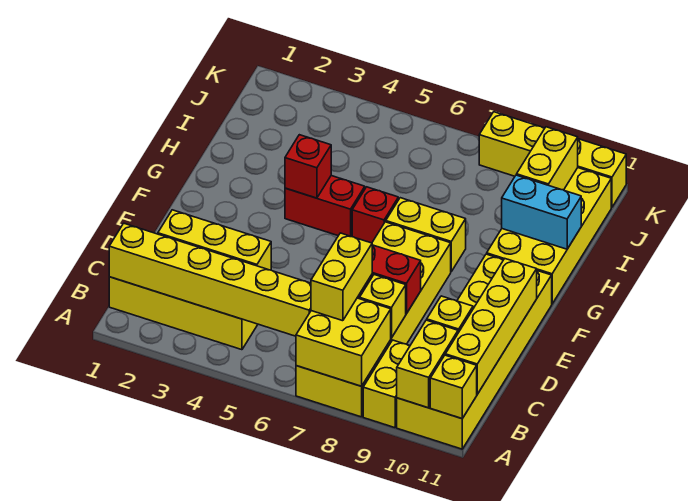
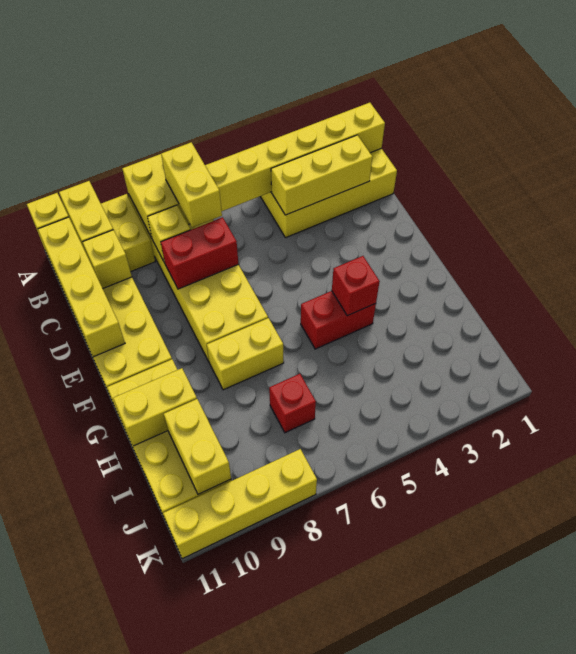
red 1x1 brick [352,187,398,243] -> red 1x1 brick moved to [269,374,316,433]
cyan 1x2 brick [502,175,581,249] -> yellow 1x2 brick [113,368,197,446]

